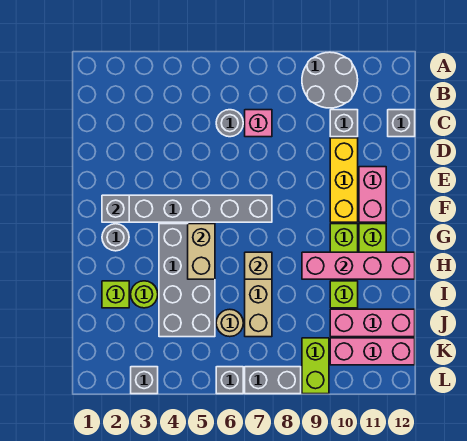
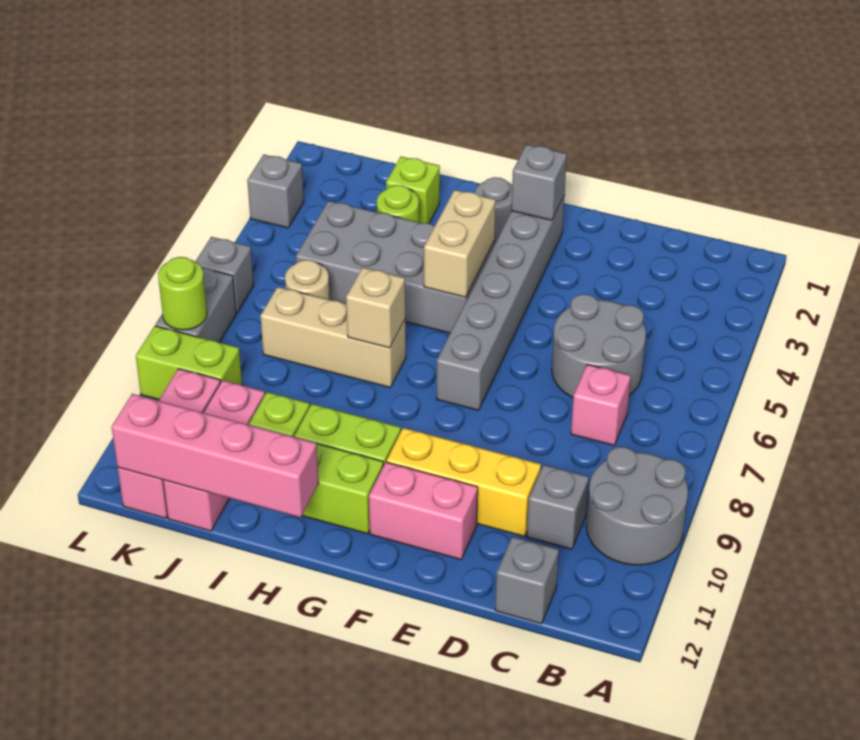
grey 1x1 round brick [216,110,243,137] -> grey 2x2 round brick [552,294,646,397]
tan 1x2 brick [188,224,215,279] -> tan 1x2 brick turned to [424,190,496,297]
pink 1x4 brick [302,252,415,279] -> pink 1x4 brick turned to [112,394,319,518]
none -> lime 1x1 round brick [158,257,207,330]

